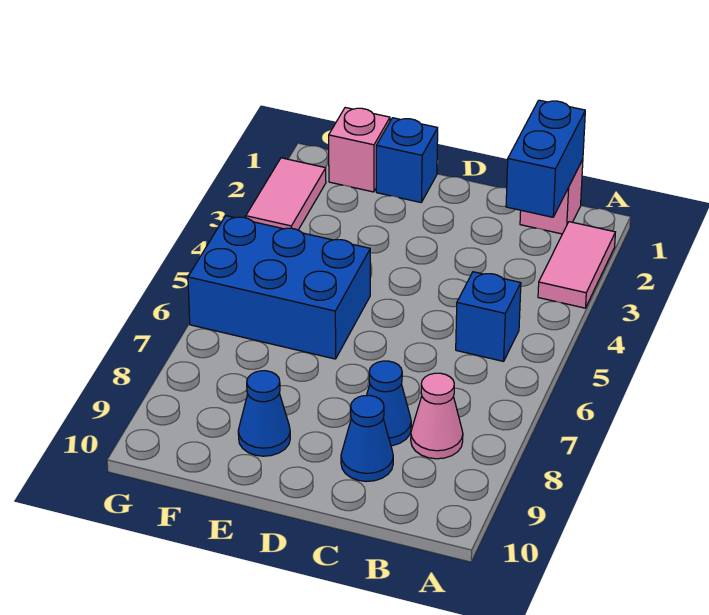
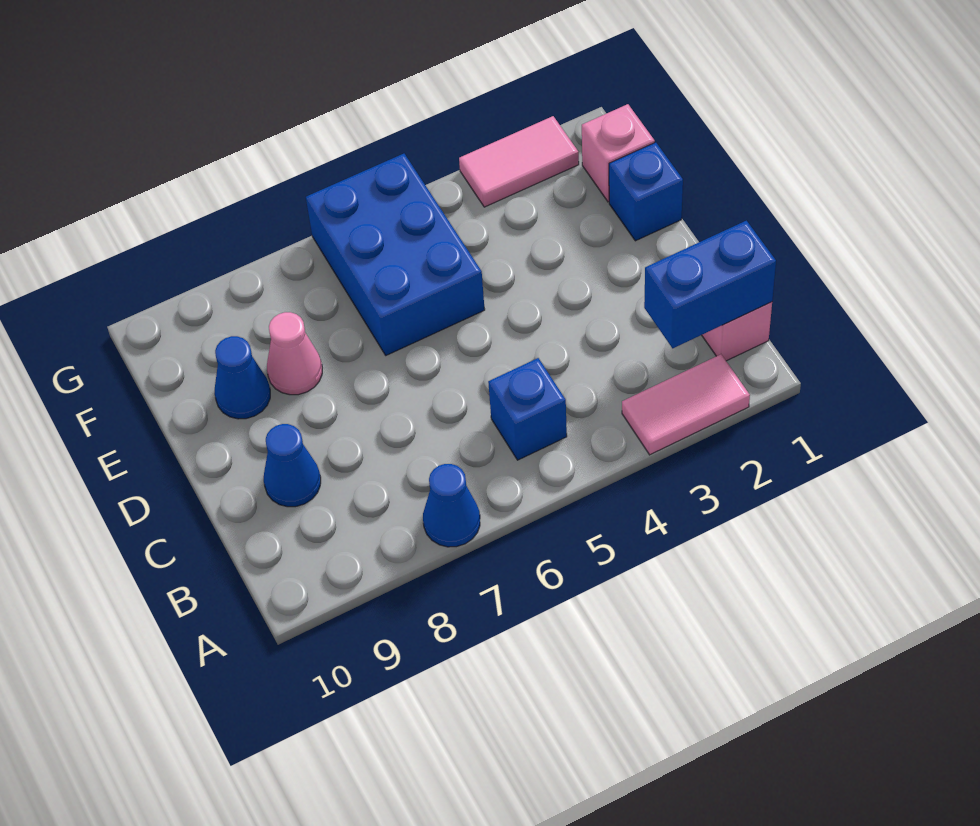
pink 1x1 cone [411,373,463,459] -> pink 1x1 cone moved to [267,312,322,395]
blue 1x1 cone [366,361,411,446] -> blue 1x1 cone moved to [423,464,480,547]

